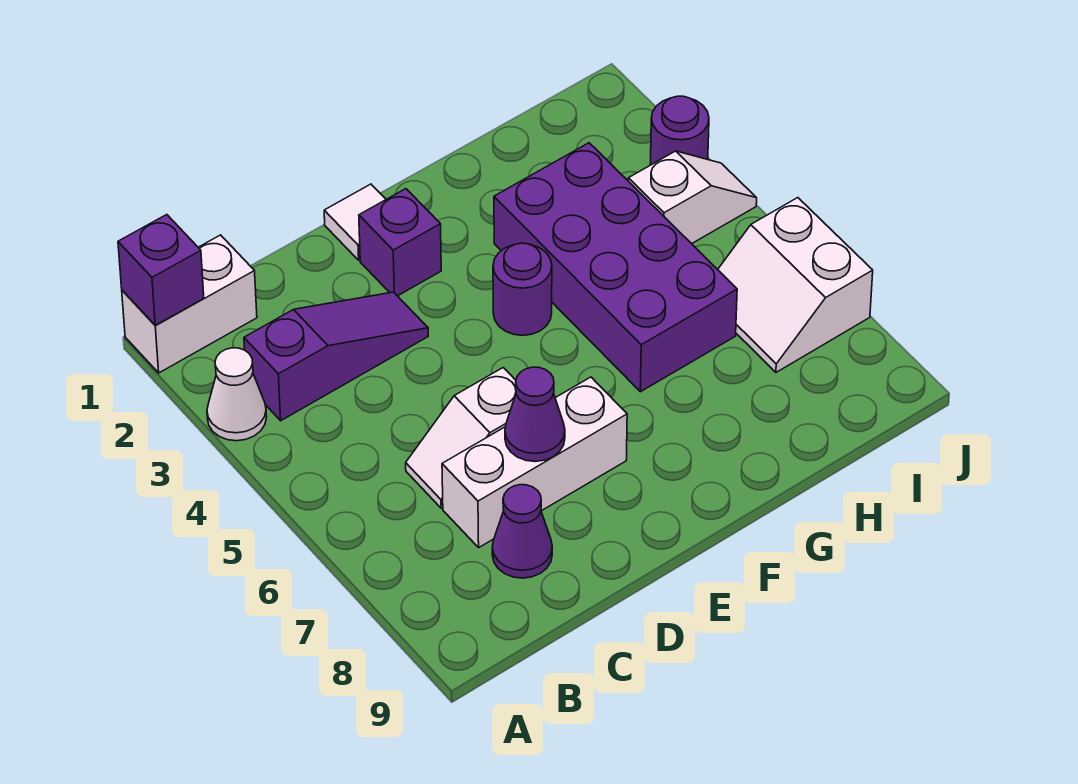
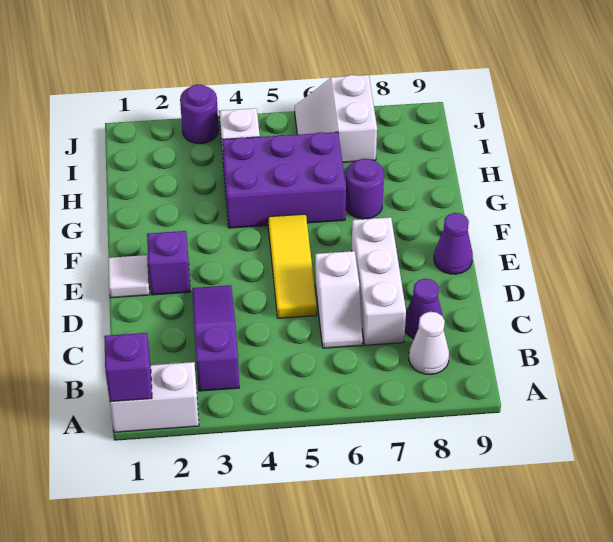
white 1x2 brick [122,235,257,373] -> white 1x2 brick turned to [110,362,199,432]
white 1x1 cone [207,348,267,441] -> white 1x1 cone moved to [409,312,449,374]
none -> yellow 1x3 tile [268,214,317,318]
purple 1x1 cone [505,367,565,462] -> purple 1x1 cone moved to [434,213,473,274]
purple 1x1 round brick [493,243,552,335] -> purple 1x1 round brick moved to [346,159,384,219]
purple 2x4 brick [494,143,737,392] -> purple 2x3 brick [222,132,346,228]
white 2x2 slope [718,198,873,372] -> white 2x2 slope turned to [295,75,377,162]

